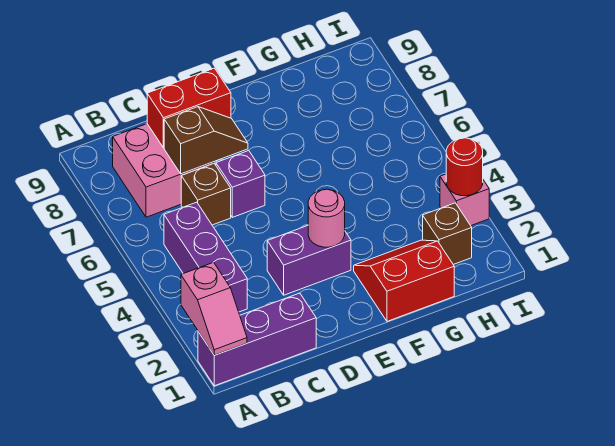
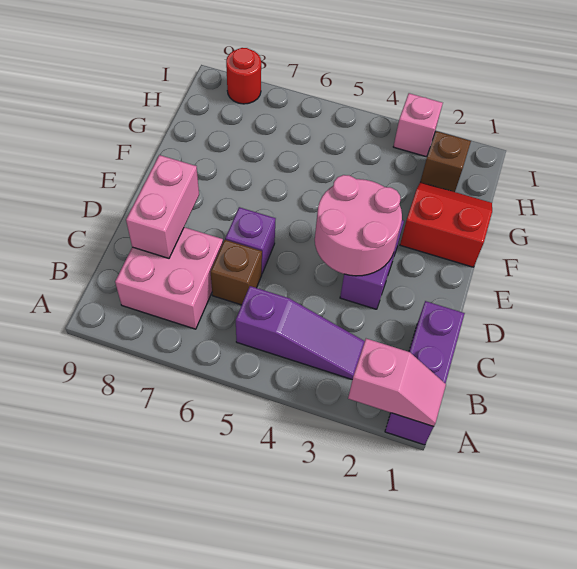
purple 1x3 brick [164,202,247,312] -> purple 1x3 slope [236,286,365,380]
brown 1x2 slope [164,107,248,174] -> none
red 1x2 brick [147,68,231,148] -> pink 1x2 brick [126,155,199,258]
pink 1x1 round brick [308,189,345,247] -> pink 2x2 round brick [315,175,402,276]
red 2x2 slope [354,240,454,321] -> red 2x2 slope turned to [400,182,492,267]
red 1x1 round brick [446,138,483,196] -> red 1x1 round brick moved to [226,48,261,104]

